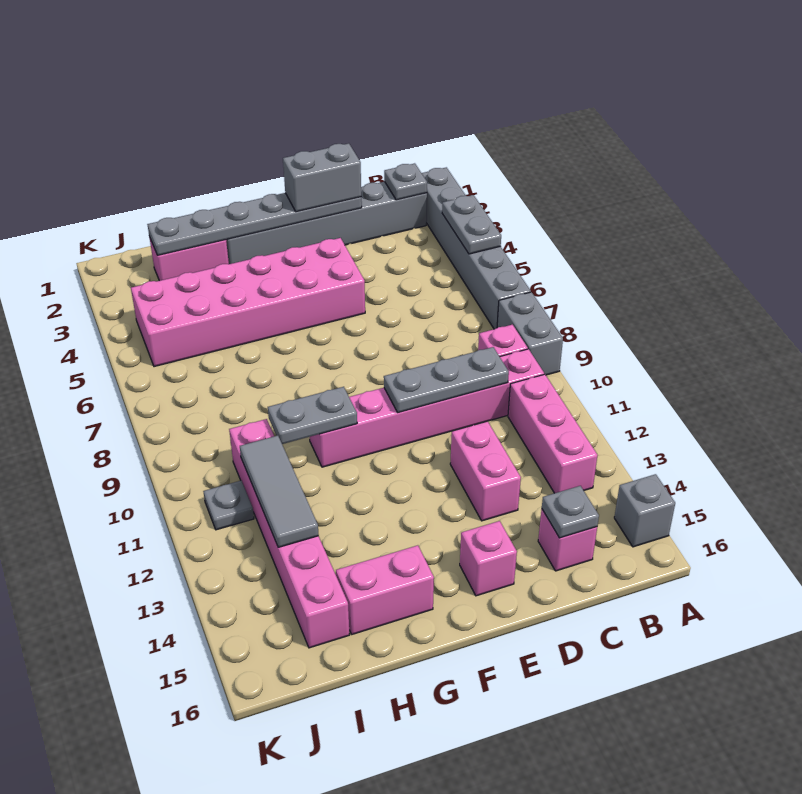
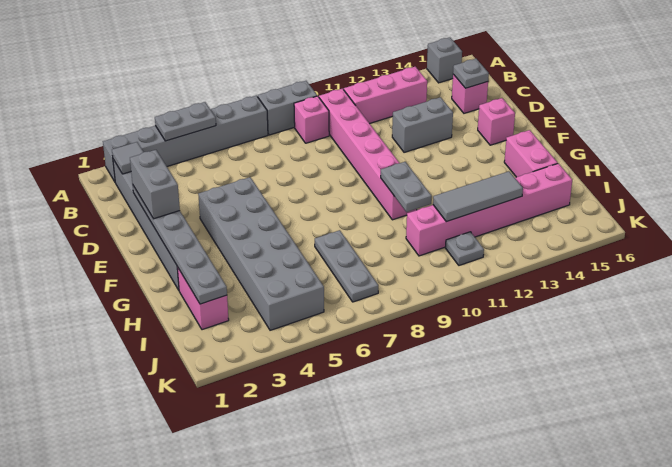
grey 1x1 plate [384,163,427,200] -> grey 1x1 tile [112,142,143,174]
grey 1x3 plate [384,347,509,413] -> grey 1x3 plate moved to [315,230,378,302]
pink 1x2 brick [450,421,521,521] -> grey 1x2 brick [392,97,453,152]
pink 2x6 brick [131,238,365,367] -> grey 2x6 brick [198,177,324,330]

